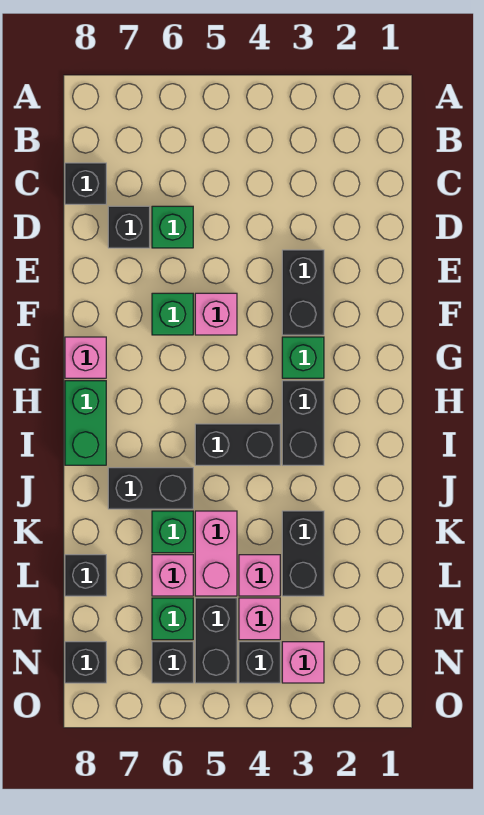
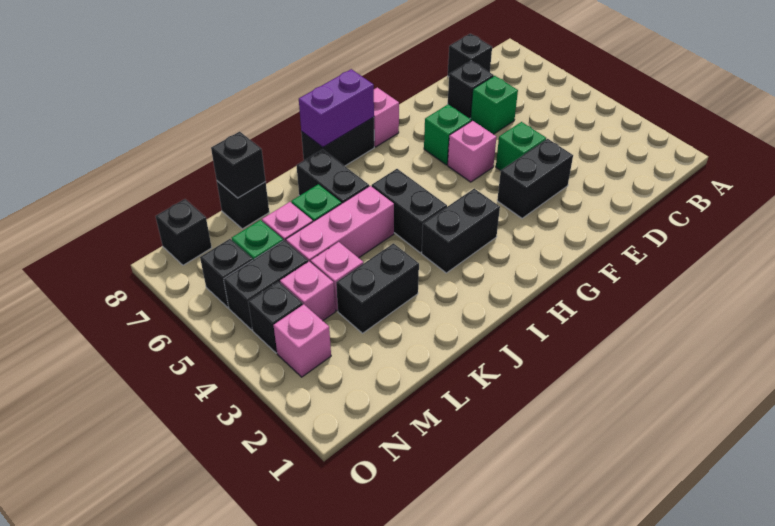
green 1x1 brick [282,337,324,378] -> green 1x1 brick moved to [496,122,546,171]
green 1x2 brick [65,381,106,465] -> black 1x2 brick [301,117,374,166]
none -> purple 1x2 brick [299,69,374,147]
pink 1x2 brick [195,511,237,596] -> pink 1x3 brick [286,186,394,262]
none -> black 1x1 brick [211,132,266,198]

